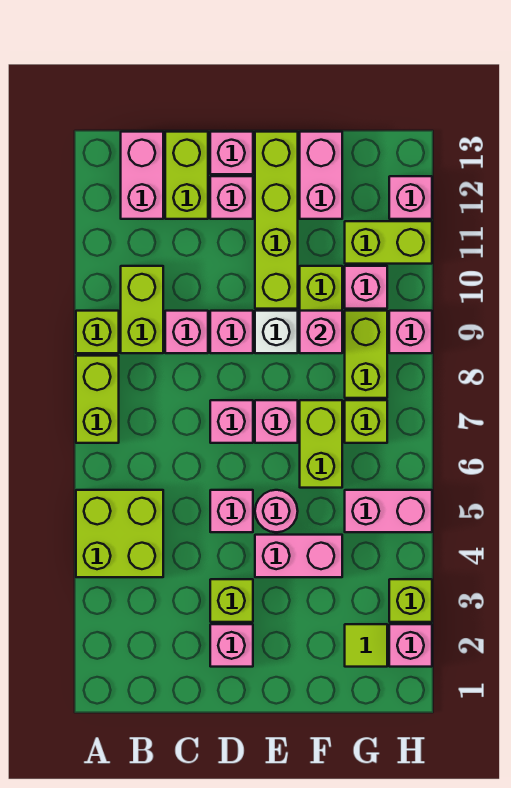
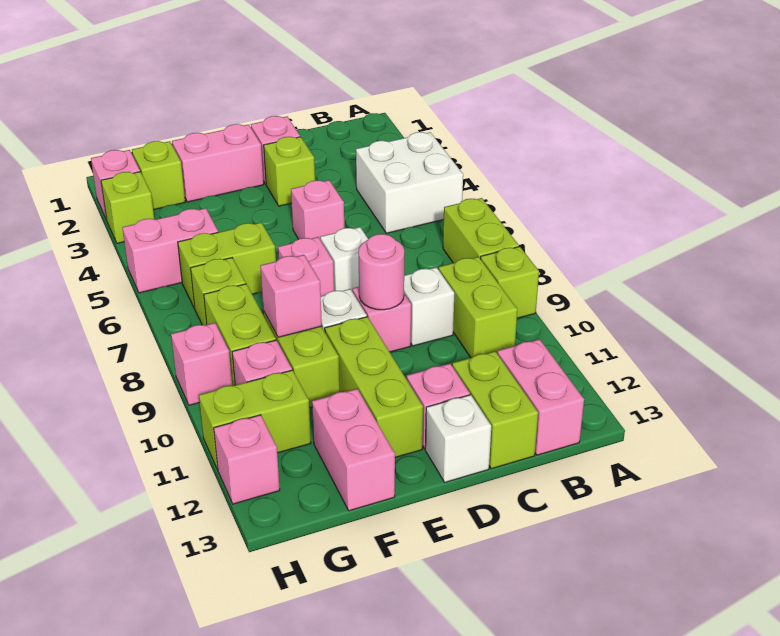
lime 2x2 brick [76,490,163,577] -> white 2x2 brick [356,132,463,233]
pink 1x1 brick [165,311,208,353] -> white 1x1 brick [404,267,454,346]
pink 1x1 brick [210,400,253,443] -> white 1x1 brick [320,227,368,292]
pink 1x1 brick [210,132,253,174] -> white 1x1 brick [425,395,491,482]
pink 1x2 brick [255,535,342,577] -> pink 1x2 brick moved to [172,124,264,202]
pink 1x1 round brick [255,490,298,532] -> pink 1x1 round brick moved to [358,234,404,310]
lime 1x4 brick [255,132,298,309] -> lime 1x3 brick [325,317,423,457]
lime 1x2 brick [300,400,342,488] -> lime 1x2 brick turned to [178,223,276,308]
lime 1x1 tile [345,624,387,667] -> lime 1x1 brick [132,141,185,210]

